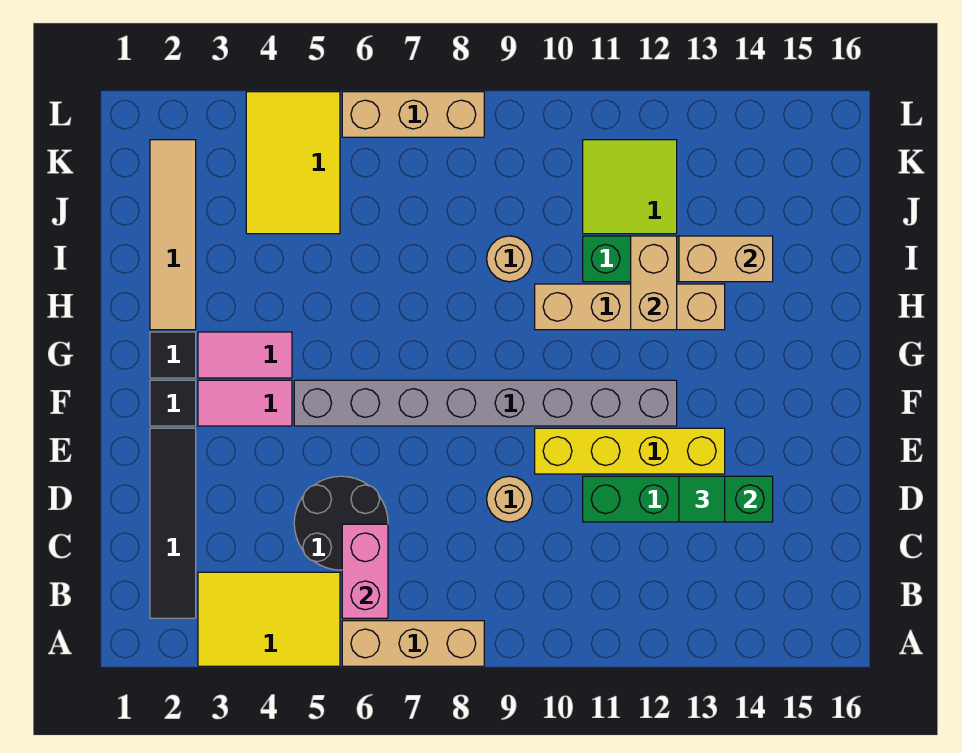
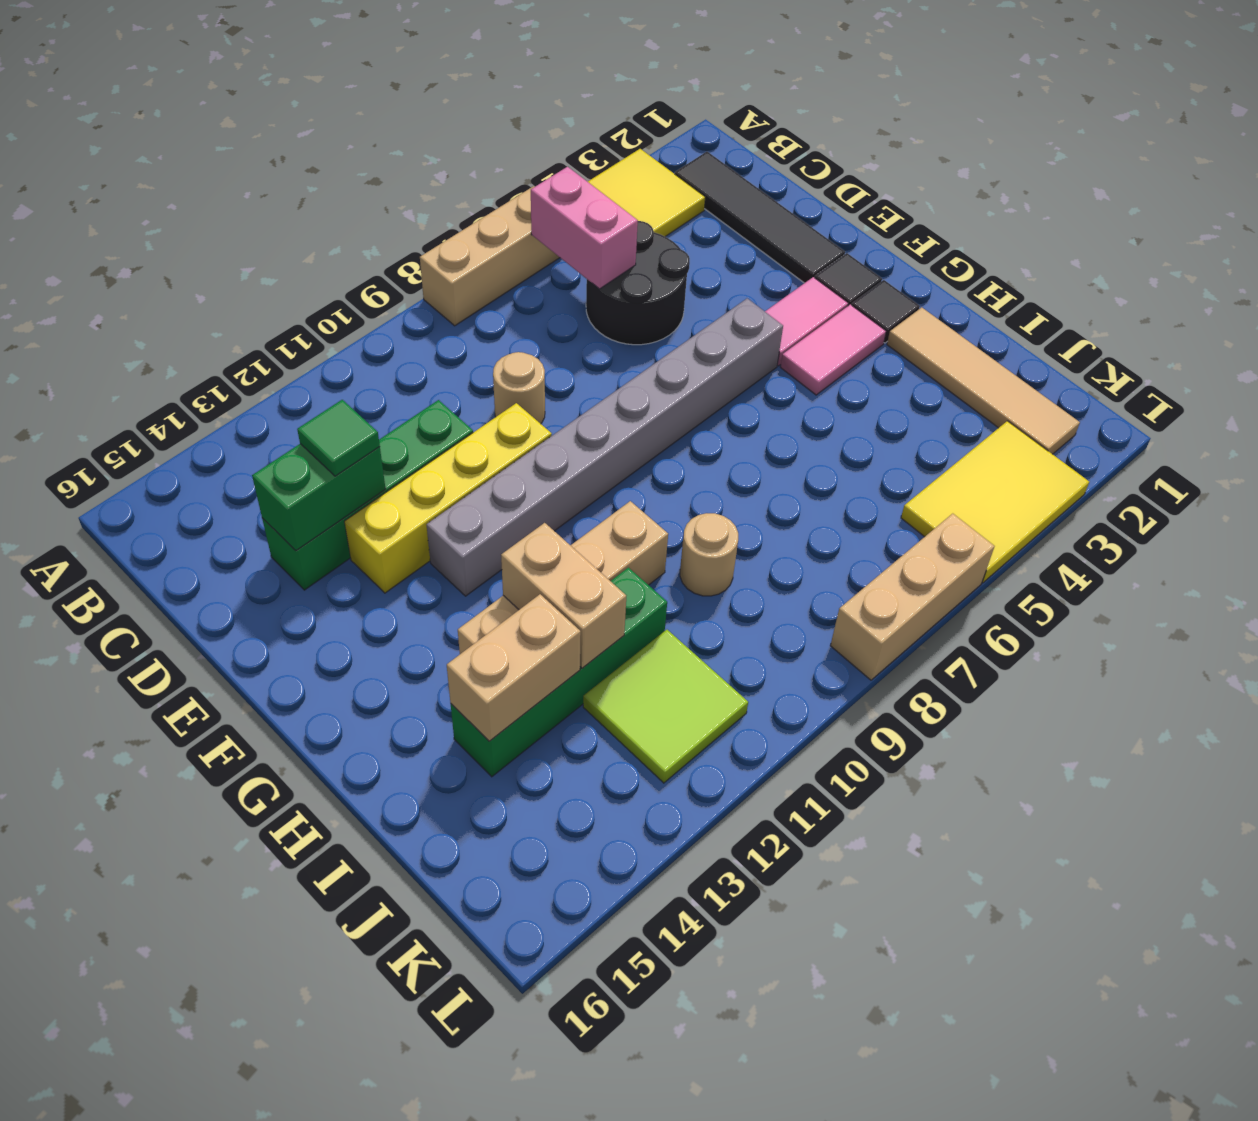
yellow 2x3 tile [246,92,340,234] -> yellow 2x3 tile turned to [901,421,1089,583]

